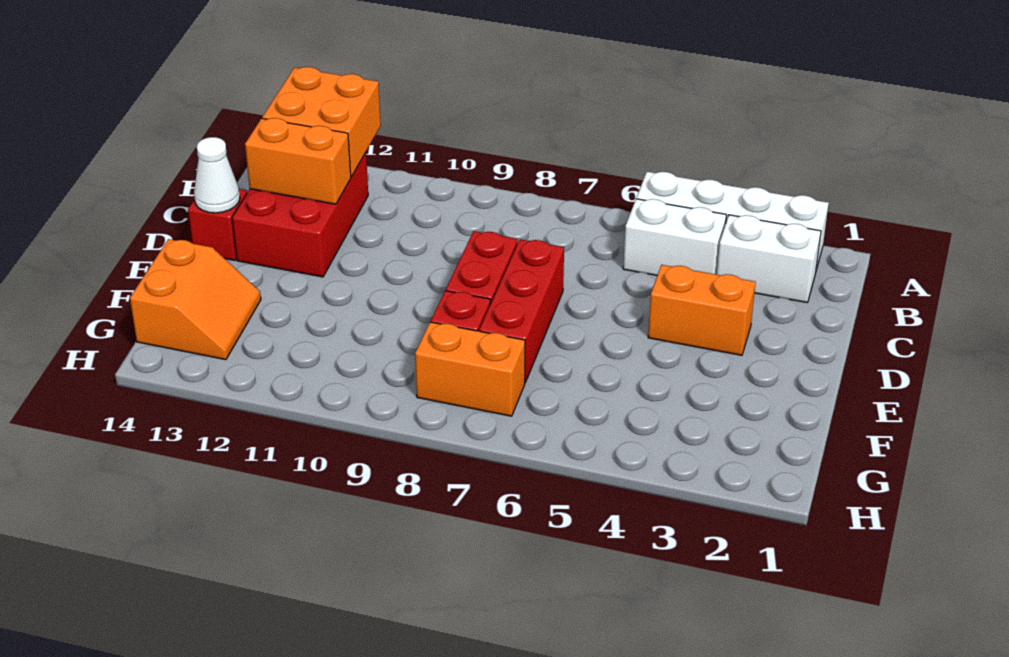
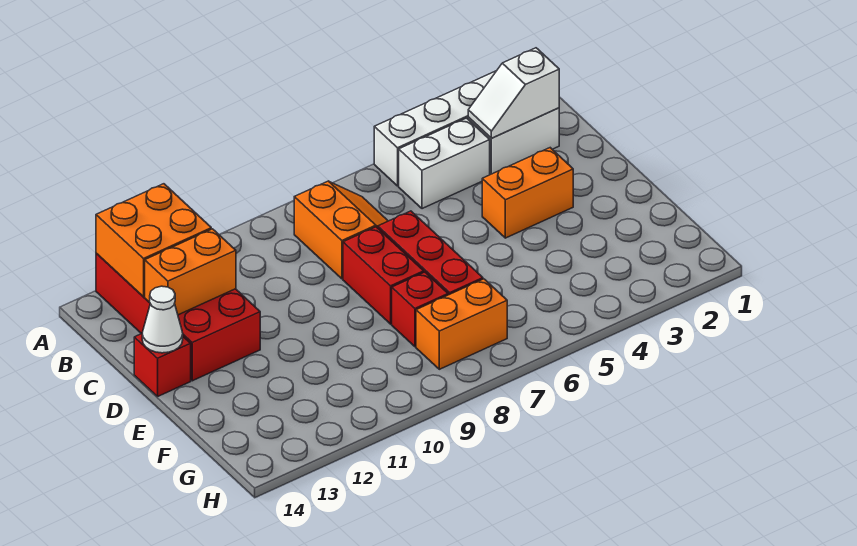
none -> white 1x2 slope [468,48,559,138]
red 2x3 brick [232,153,368,277] -> red 2x4 brick [96,253,260,381]
orange 2x2 slope [130,239,261,360] -> orange 2x2 slope moved to [294,181,388,279]

